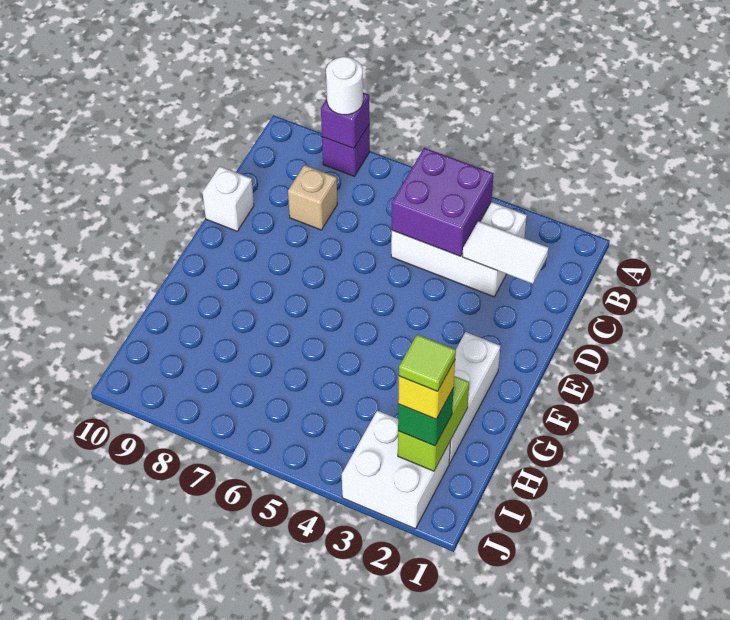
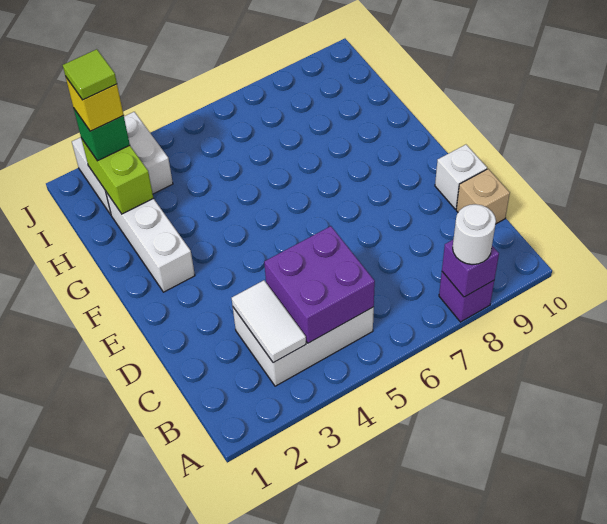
white 1x2 tile [462,221,549,284] -> white 1x2 tile turned to [232,280,306,363]
tan 1x1 brick [288,165,337,230] -> tan 1x1 brick moved to [456,169,510,224]

